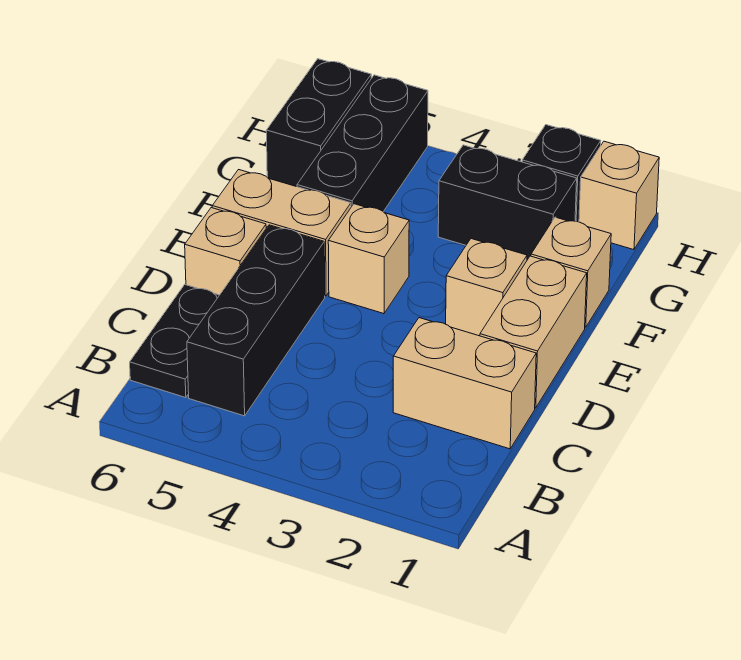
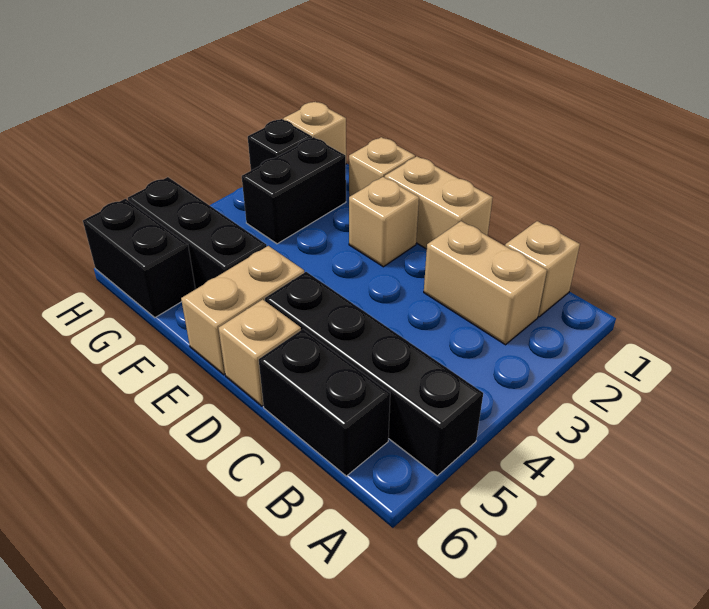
black 1x3 brick [187,225,325,416] -> black 1x4 brick [265,272,483,476]
black 1x2 plate [130,285,219,398] -> black 1x2 brick [259,329,390,476]
tan 1x2 brick [393,318,536,449] -> tan 1x2 brick turned to [424,221,547,345]
tan 1x1 brick [328,204,409,314] -> tan 1x1 brick moved to [505,221,580,317]

